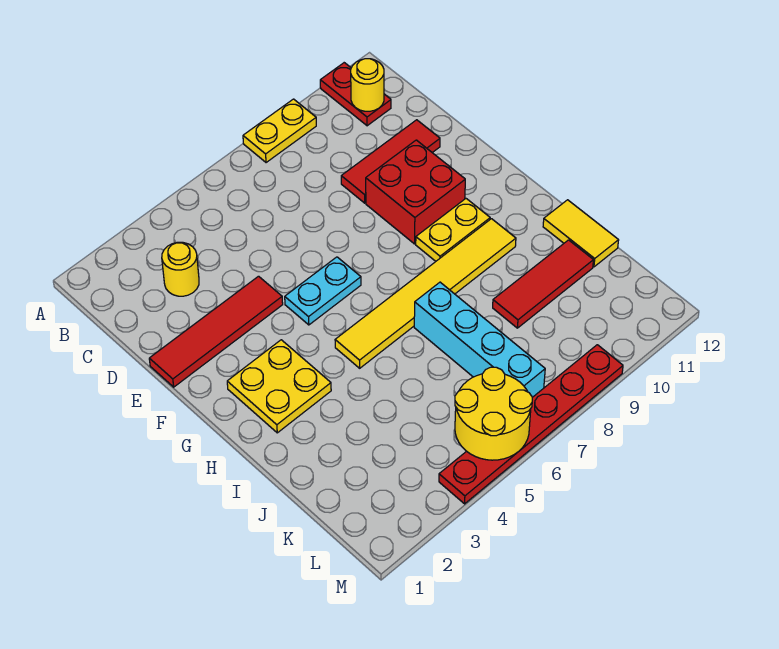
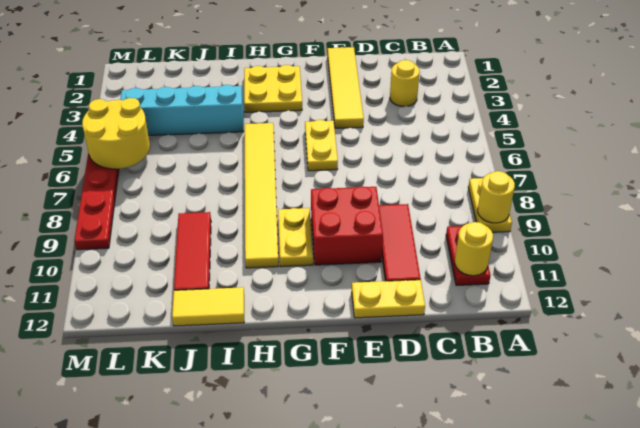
none -> yellow 1x1 round brick [478,171,515,223]
red 1x2 plate [320,63,391,126] -> red 1x2 plate turned to [446,226,491,286]
none -> yellow 1x2 plate [352,280,425,318]
red 1x4 tile [149,276,283,387] -> yellow 1x4 tile [328,47,364,128]
cyan 1x2 plate [285,257,361,325] -> yellow 1x2 plate [305,120,338,171]
cyan 1x4 brick [414,282,545,397] -> cyan 1x4 brick moved to [120,85,244,135]

